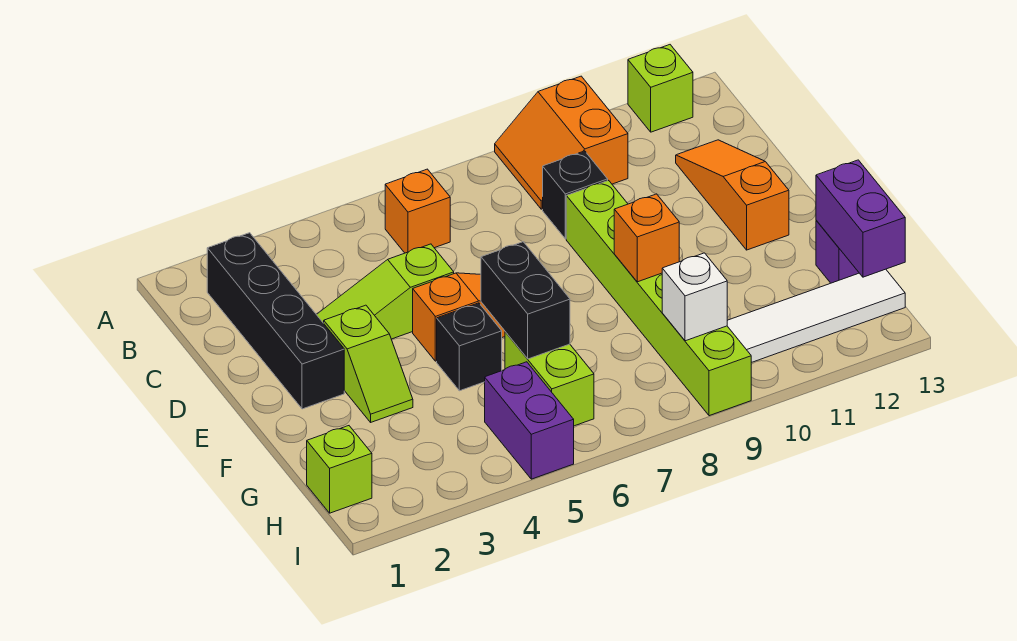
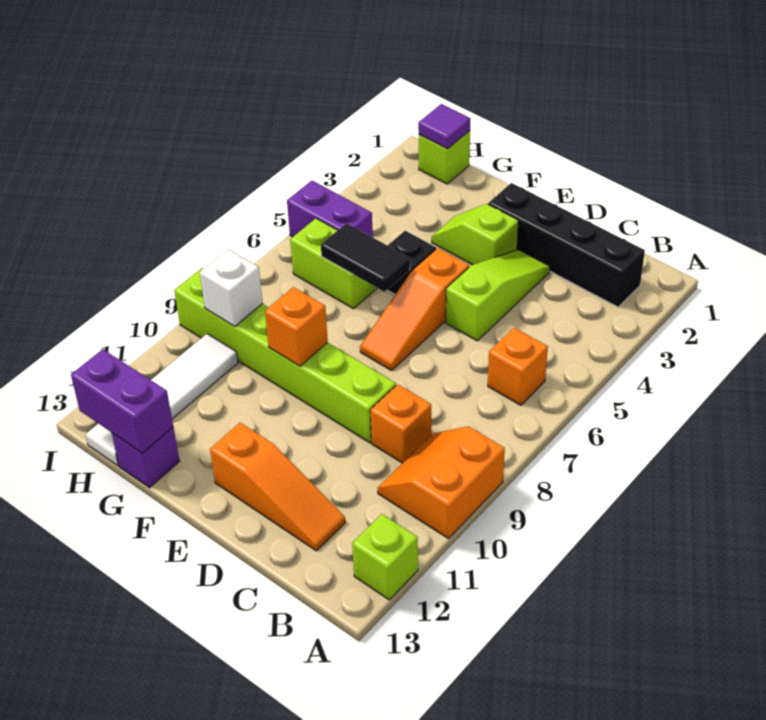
orange 2x2 slope [495,76,628,209] -> orange 2x2 slope turned to [378,426,505,539]
black 1x1 brick [543,151,608,239] -> orange 1x1 brick [370,384,431,463]
black 1x2 brick [481,242,570,359] -> black 1x2 tile [321,223,410,292]
none -> purple 1x1 tile [418,104,471,149]

